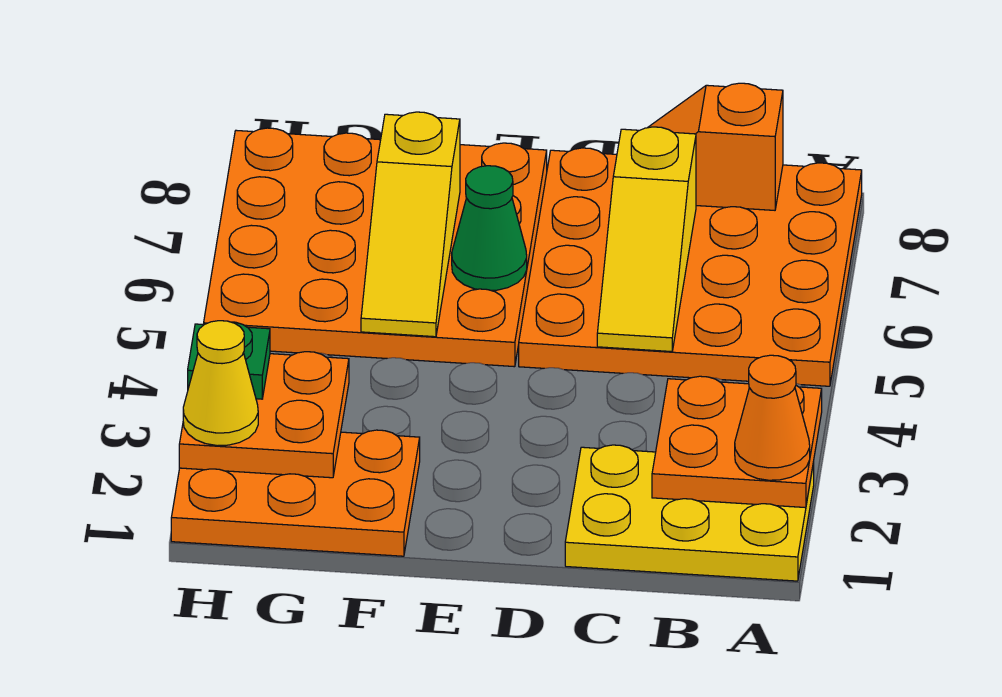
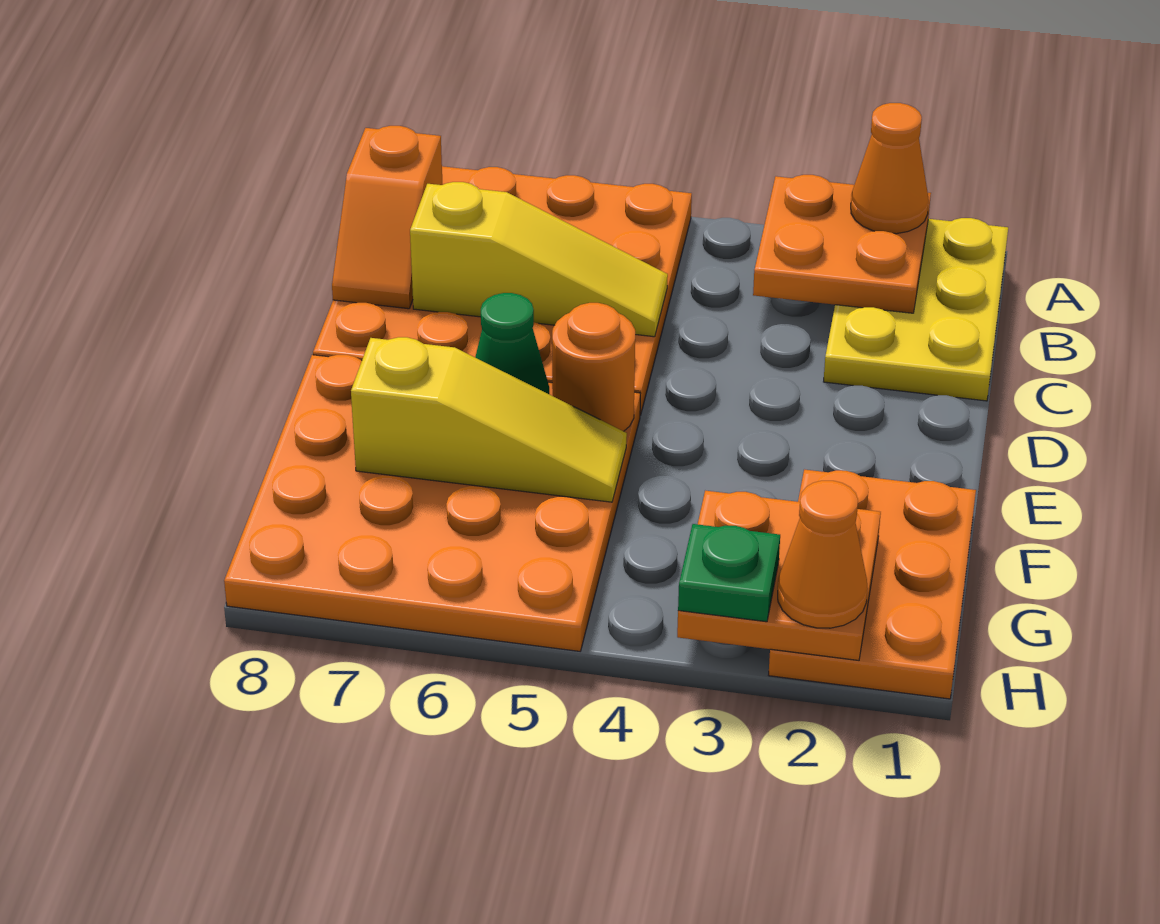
none -> orange 1x1 round brick [552,303,635,431]
yellow 1x1 cone [183,321,258,446] -> orange 1x1 cone [778,481,868,628]

